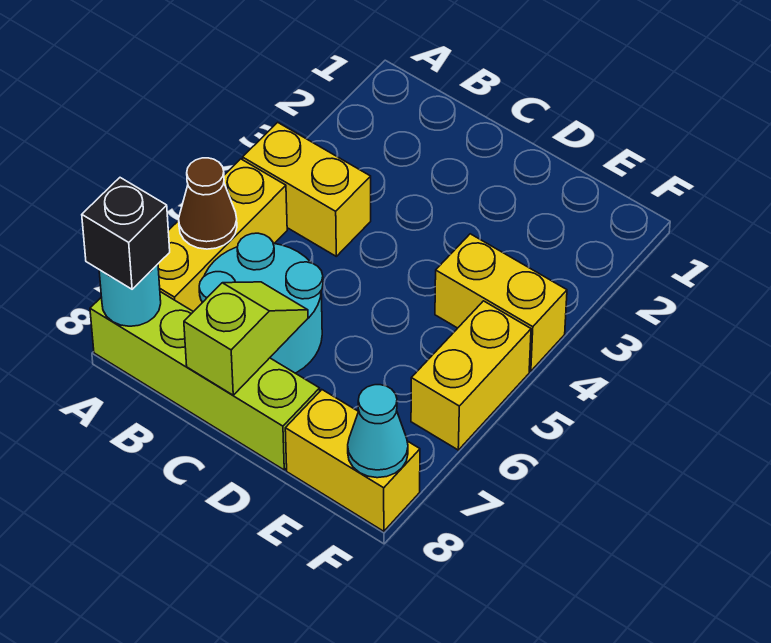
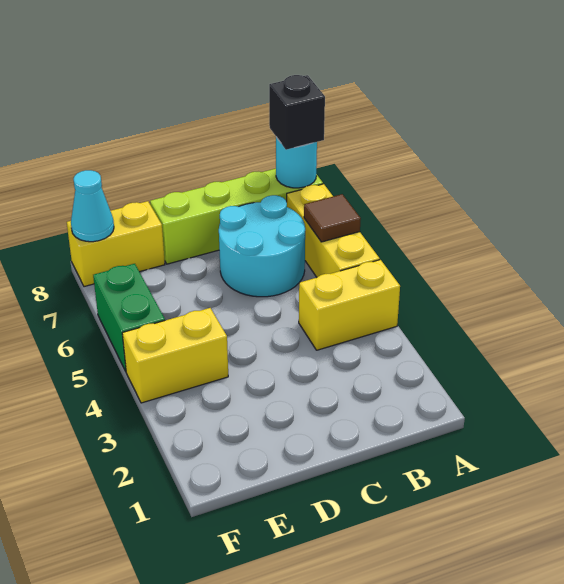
brown 1x1 cone [179,158,237,249] -> brown 1x1 tile [304,194,361,242]
lime 1x2 slope [184,282,308,395] -> none
yellow 1x2 brick [411,301,531,450] -> green 1x2 brick [93,264,165,371]

